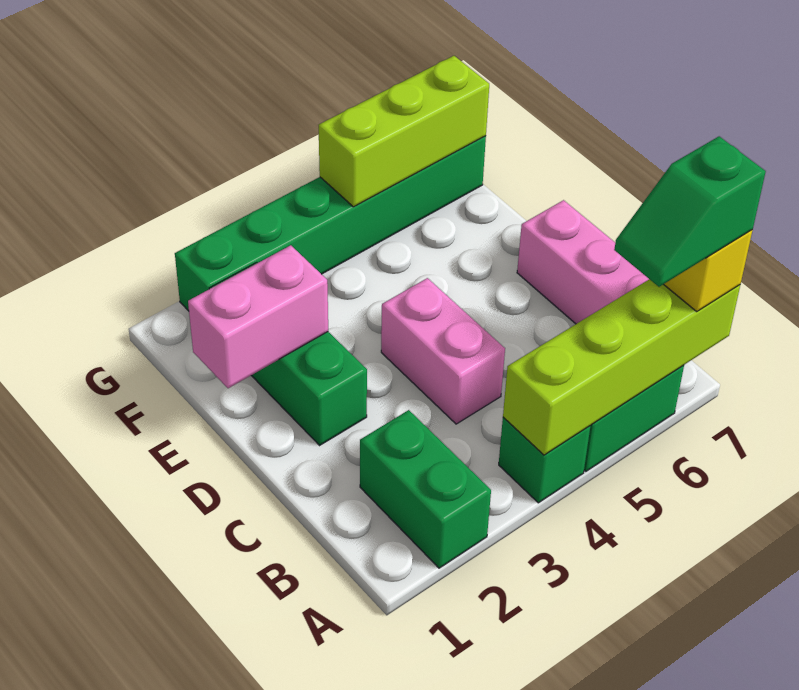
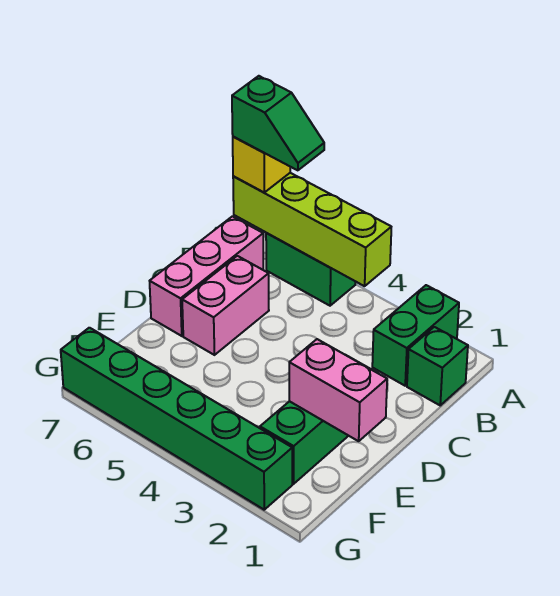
green 1x1 brick [499,417,590,503] -> green 1x1 brick moved to [407,327,468,405]
pink 1x2 brick [381,278,505,424] -> pink 1x2 brick moved to [182,256,269,355]
lime 1x3 brick [319,56,489,207] -> none

